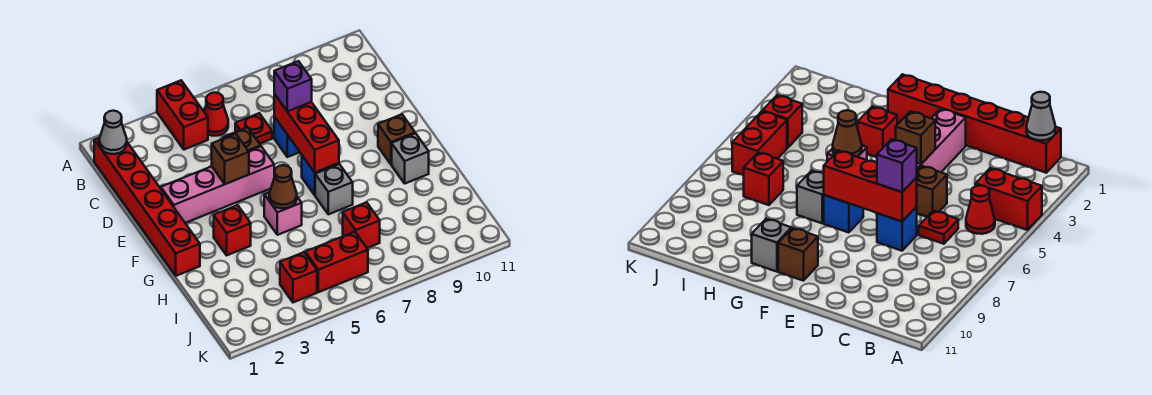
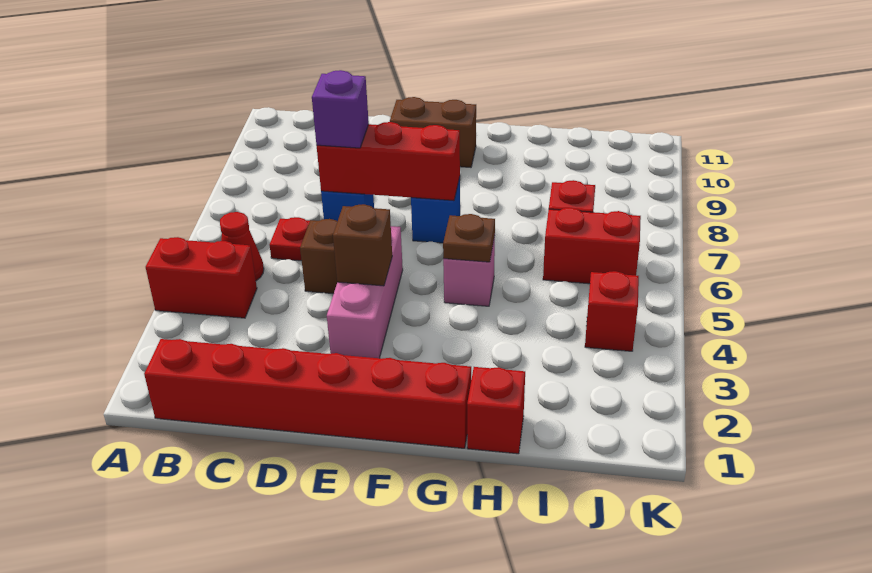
grey 1x1 cone [99,111,127,154] -> none
pink 1x4 brick [161,147,274,223] -> pink 1x3 brick [327,226,403,358]
brown 1x1 brick [378,114,415,165] -> brown 1x2 brick [390,97,476,167]
red 1x1 brick [214,205,251,255] -> red 1x1 brick moved to [467,367,525,454]
brown 1x1 cone [269,165,297,208] -> brown 1x1 plate [443,214,495,262]
grey 1x1 brick [315,164,353,214] -> none
grey 1x1 brick [392,133,429,183] -> none
red 1x2 brick [305,232,368,292] -> red 1x2 brick turned to [543,208,641,284]

